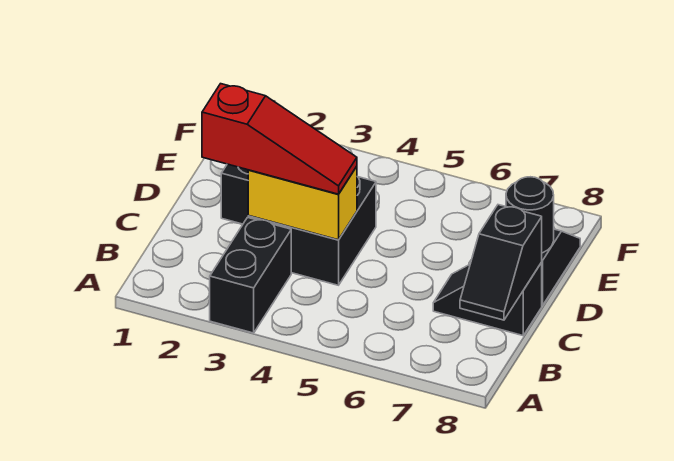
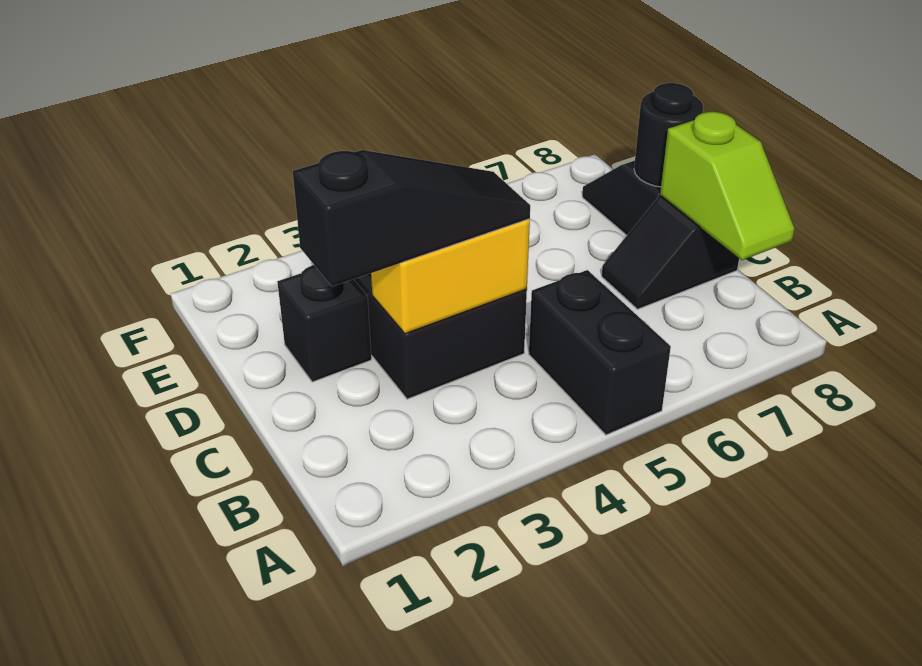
black 1x2 brick [210,217,291,333] -> black 1x2 brick moved to [529,270,671,435]
black 1x2 slope [460,205,542,320] -> lime 1x2 slope [660,112,795,260]
red 1x3 slope [202,84,357,194] -> black 1x3 slope [293,150,530,286]

